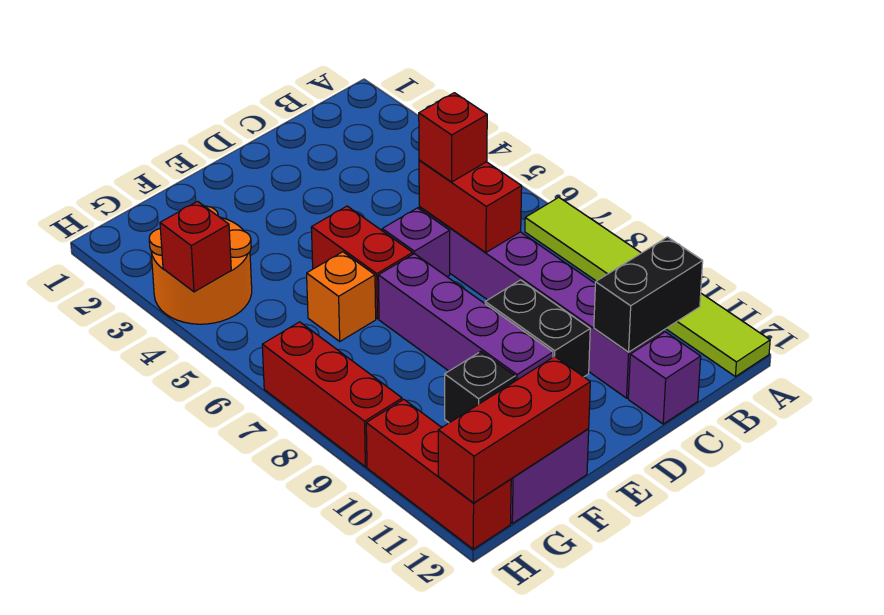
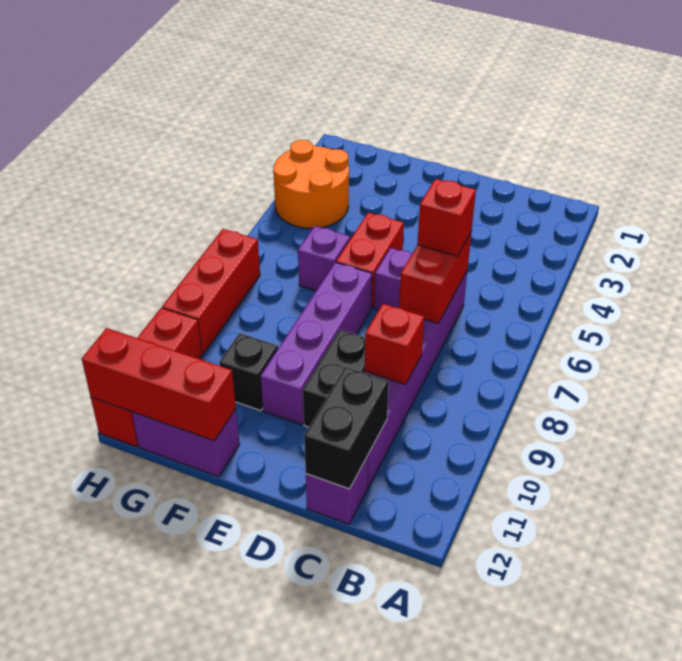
lime 1x6 tile [525,197,770,377] -> none
black 1x2 brick [594,237,703,352] -> black 1x2 brick turned to [304,367,389,489]
orange 1x1 brick [307,252,376,341] -> purple 1x1 brick [298,226,350,291]
red 1x1 brick [160,201,231,292] -> red 1x1 brick moved to [365,304,424,384]

